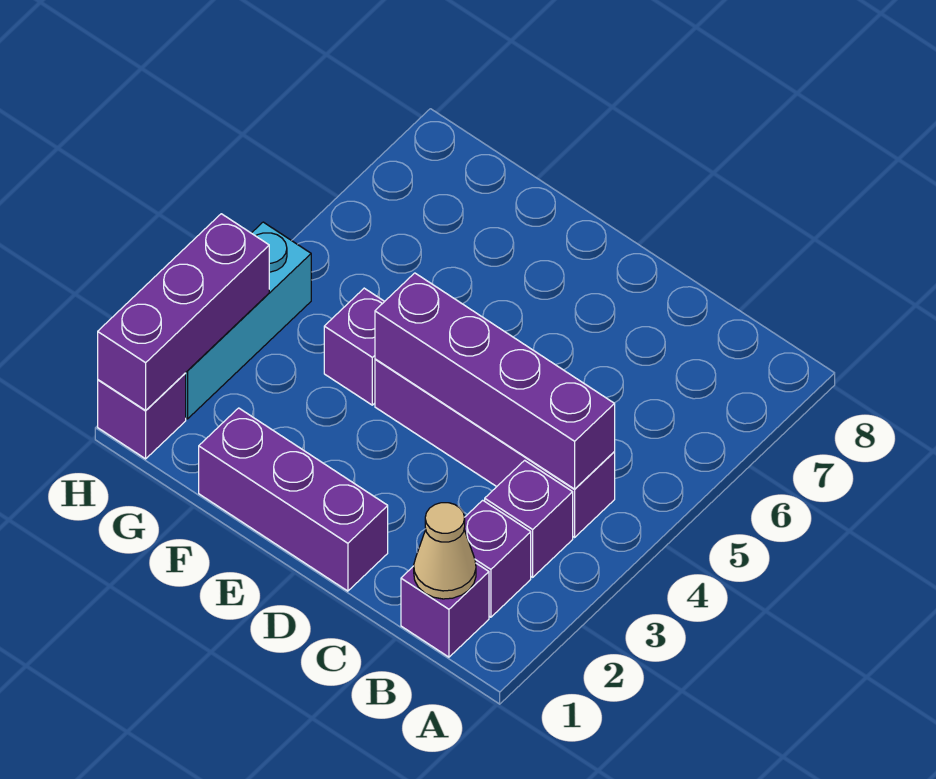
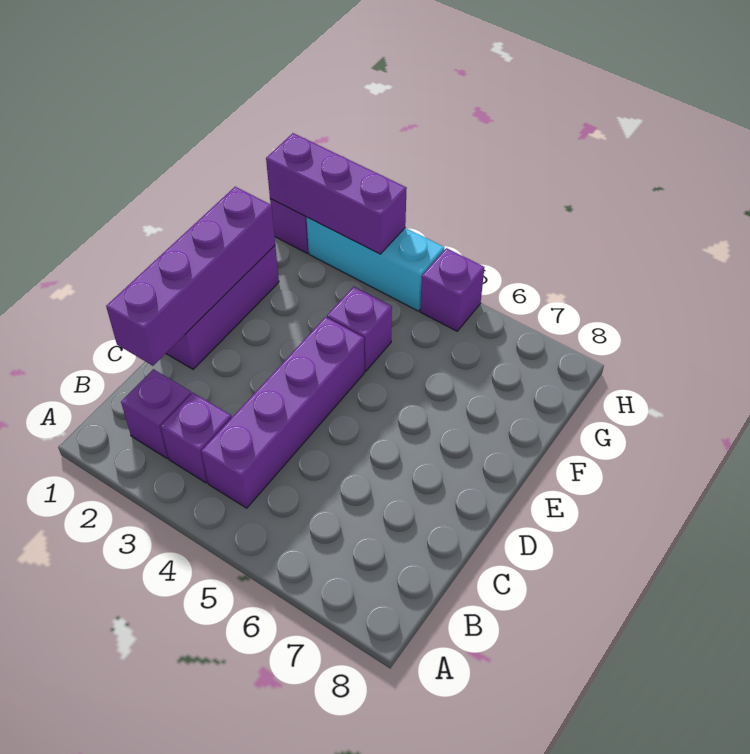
purple 1x1 brick [401,563,489,657] -> purple 1x1 brick moved to [420,248,484,331]
tan 1x1 cone [414,503,476,599] -> none
purple 1x4 brick [375,273,615,489] -> purple 1x4 brick moved to [106,187,275,366]

